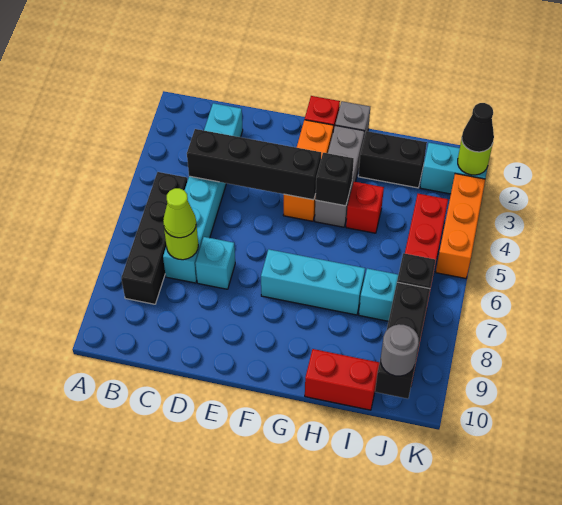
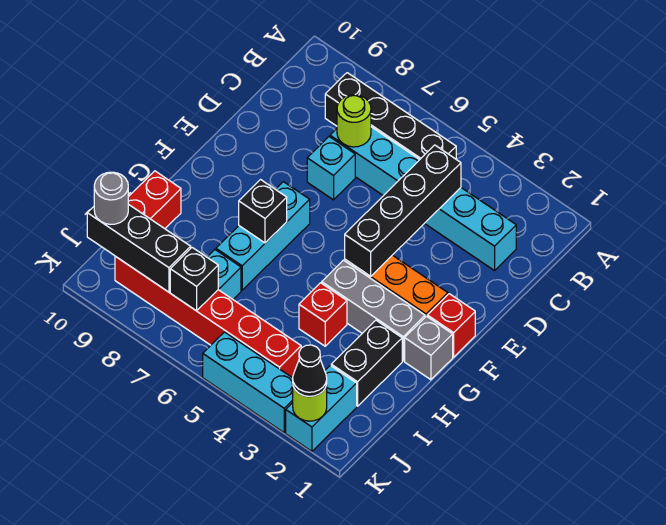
lime 1x1 cone [163,188,196,238] -> none
black 1x1 brick [315,153,354,206] -> black 1x1 brick moved to [239,180,287,243]
orange 1x3 brick [436,174,485,279] -> cyan 1x3 brick [203,332,293,433]

